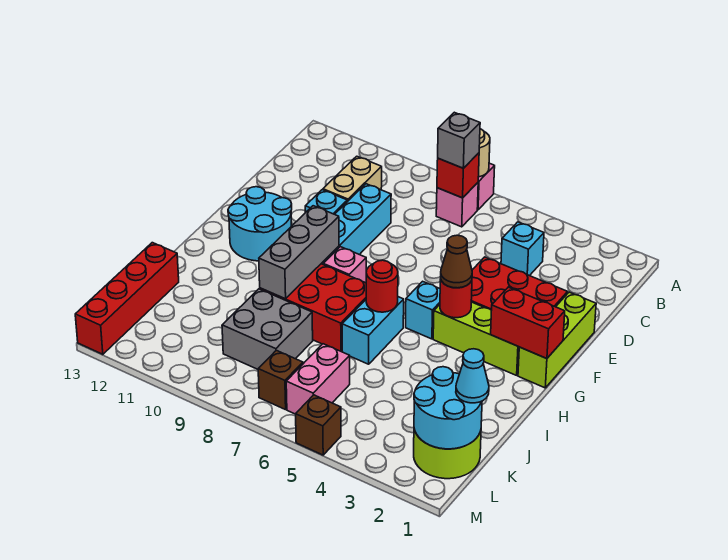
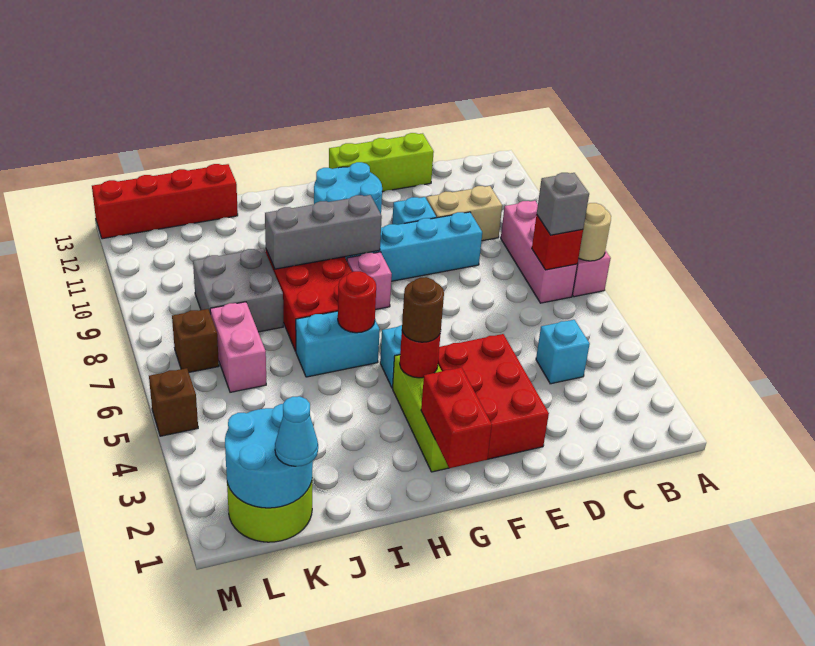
pink 1x1 brick [436,183,478,227] -> pink 1x3 brick [501,201,577,303]
lime 1x3 brick [518,292,596,388] -> lime 1x3 brick moved to [329,133,434,192]
brown 1x1 cone [441,235,472,288] -> brown 1x1 round brick [402,277,444,342]
pink 1x2 brick [286,344,350,414] -> pink 1x2 brick turned to [210,302,266,392]

